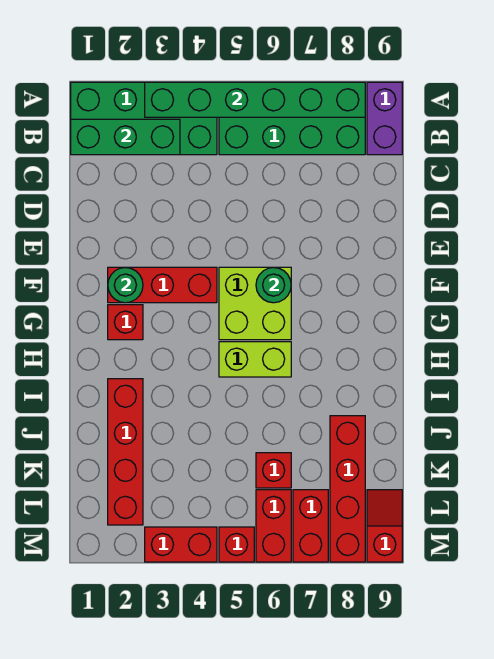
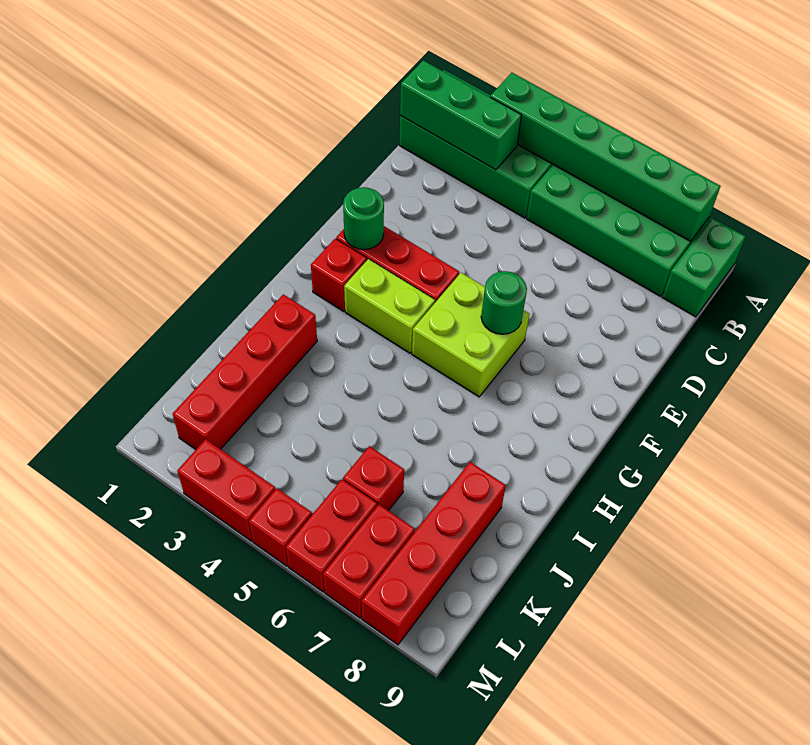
purple 1x2 brick [367,82,402,155] -> green 1x2 brick [662,217,746,317]
lime 1x2 brick [219,342,291,377] -> lime 1x2 brick moved to [344,259,435,353]
red 1x2 slope [367,490,402,562] -> none

